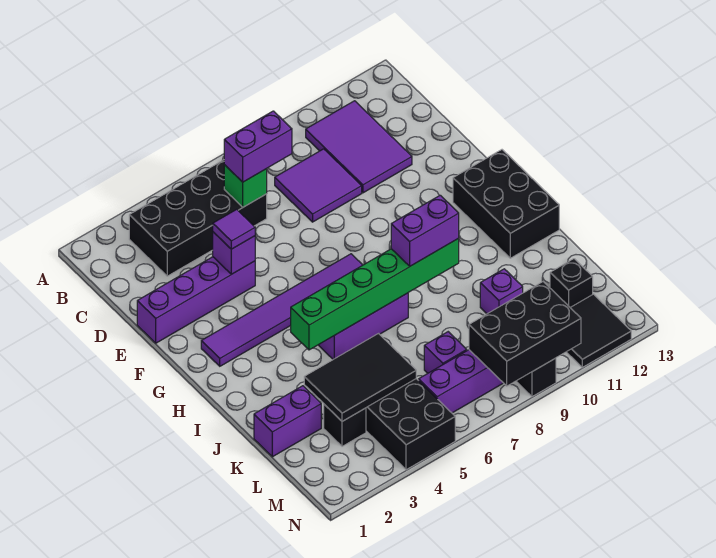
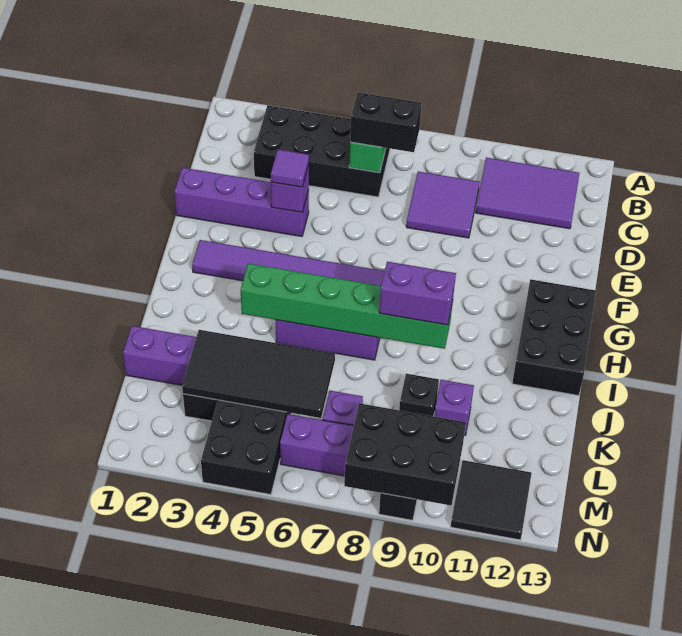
purple 2x3 tile [306,101,412,193] -> purple 2x3 tile turned to [476,158,579,229]
purple 1x2 brick [224,111,292,182] -> black 1x2 brick [350,92,422,152]
black 2x3 tile [304,334,416,421] -> black 2x4 tile [182,330,335,418]
black 1x1 brick [550,259,593,307] -> black 1x1 brick moved to [399,374,439,416]

